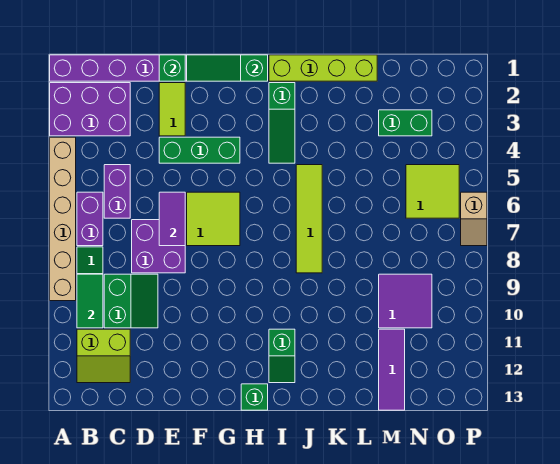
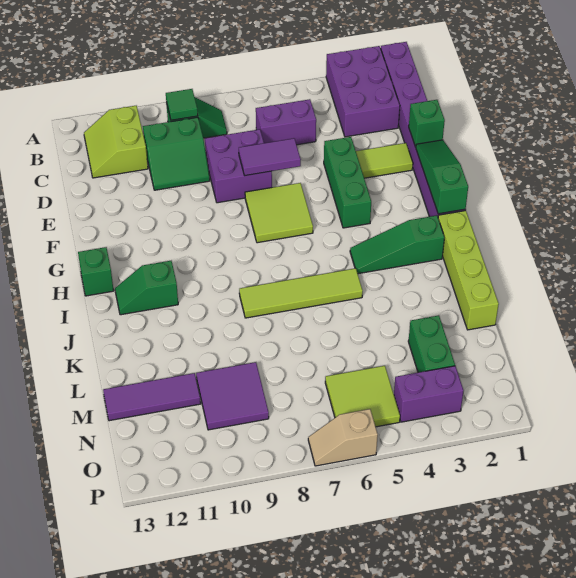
tan 1x6 brick [50,137,76,301] -> none
purple 1x2 brick [77,192,103,246] -> purple 1x2 brick moved to [394,366,463,422]
green 1x2 tile [77,274,103,328] -> green 1x1 tile [166,89,198,120]

